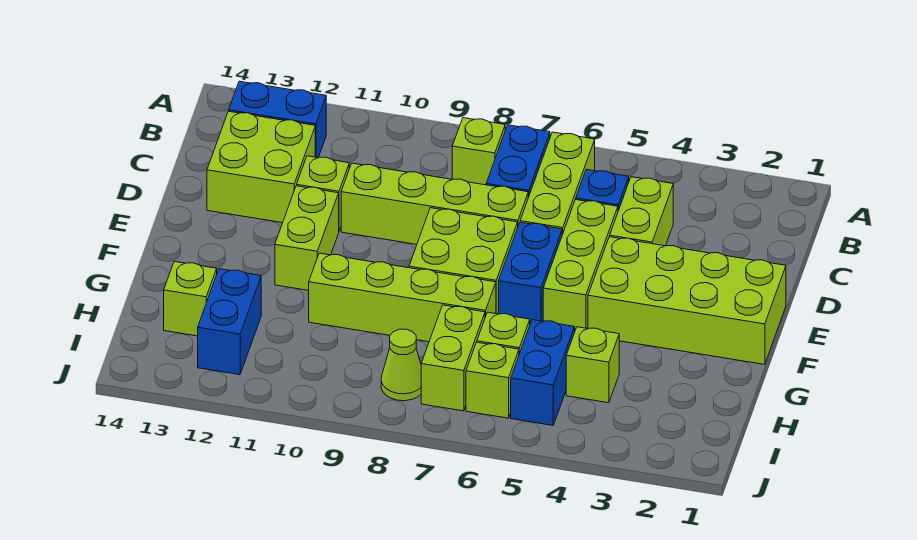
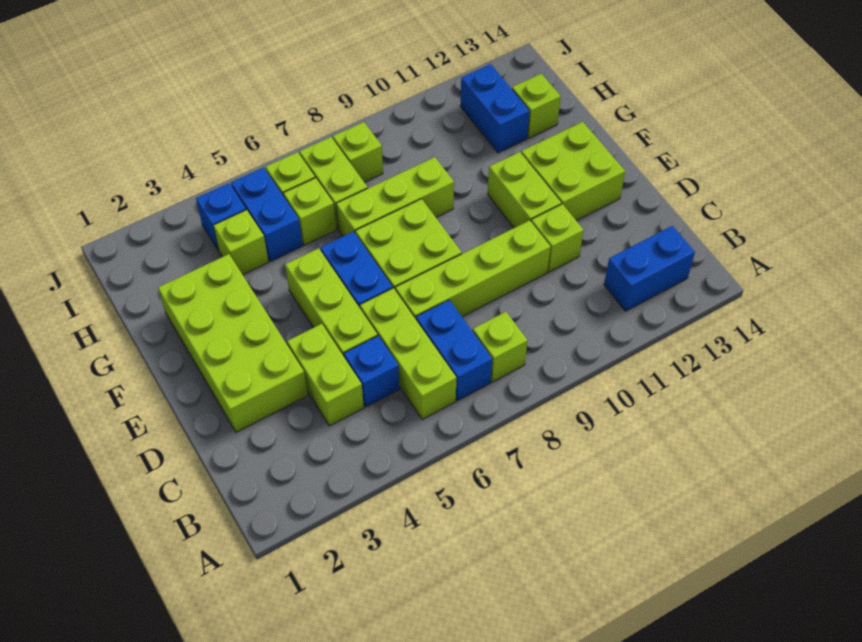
lime 2x2 brick [207,111,315,223] -> lime 2x2 brick moved to [521,122,625,221]
lime 2x4 brick [588,237,786,365] -> lime 2x4 brick turned to [158,254,308,432]
lime 1x4 brick [309,253,496,342] -> lime 1x3 brick [336,157,454,236]
none -> blue 1x1 brick [196,183,246,251]
lime 1x1 cone [381,329,421,401] -> lime 1x1 brick [333,122,383,182]

